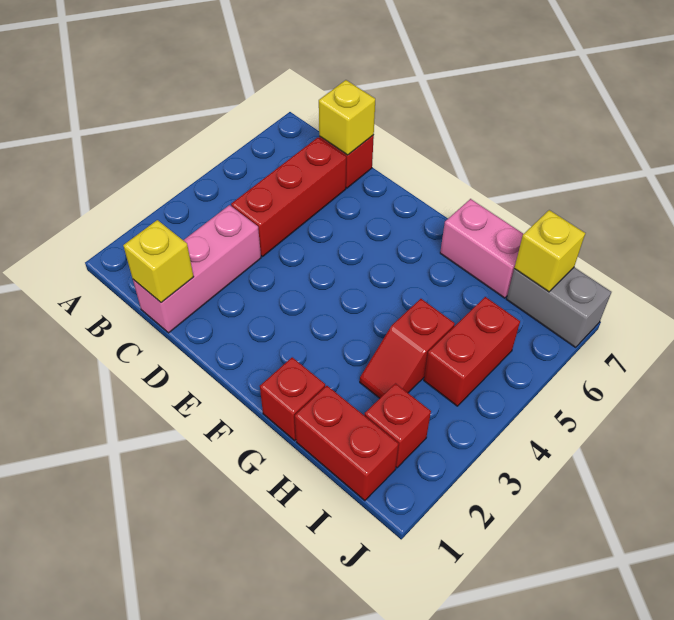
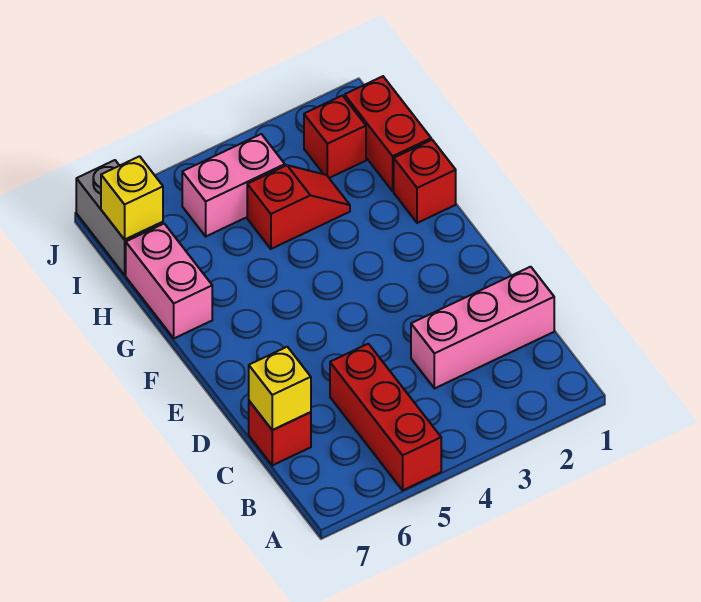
yellow 1x1 brick [123,220,194,303] -> none
red 1x3 brick [231,138,346,257] -> red 1x3 brick turned to [330,344,441,490]
red 1x2 brick [424,297,520,406] -> pink 1x2 brick [182,134,285,236]

